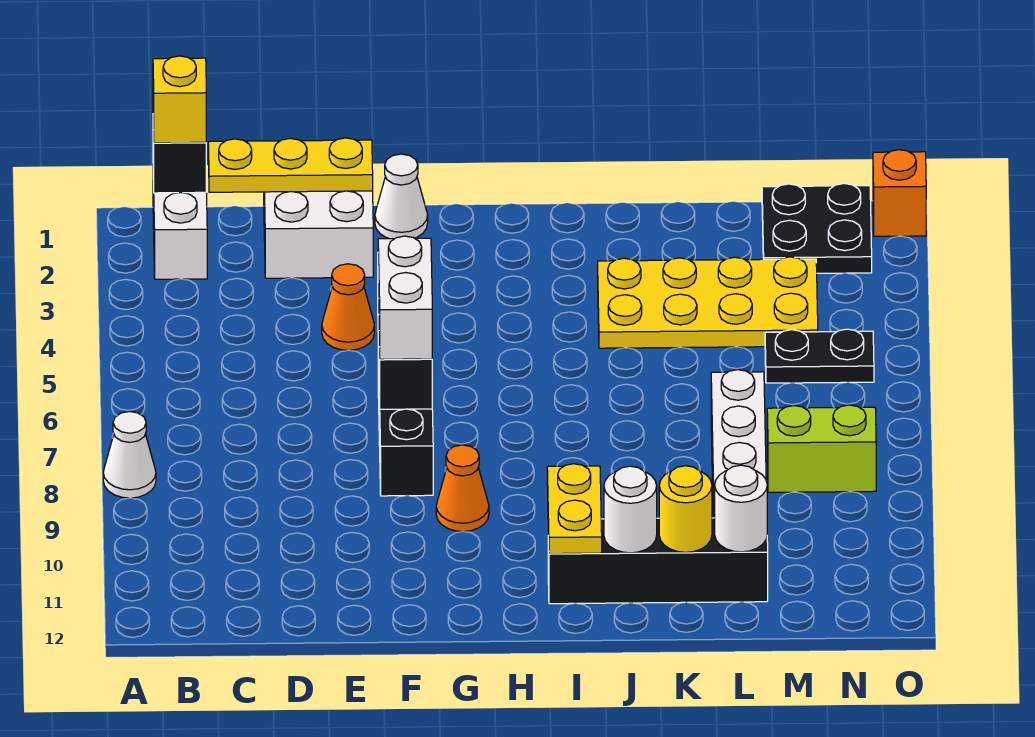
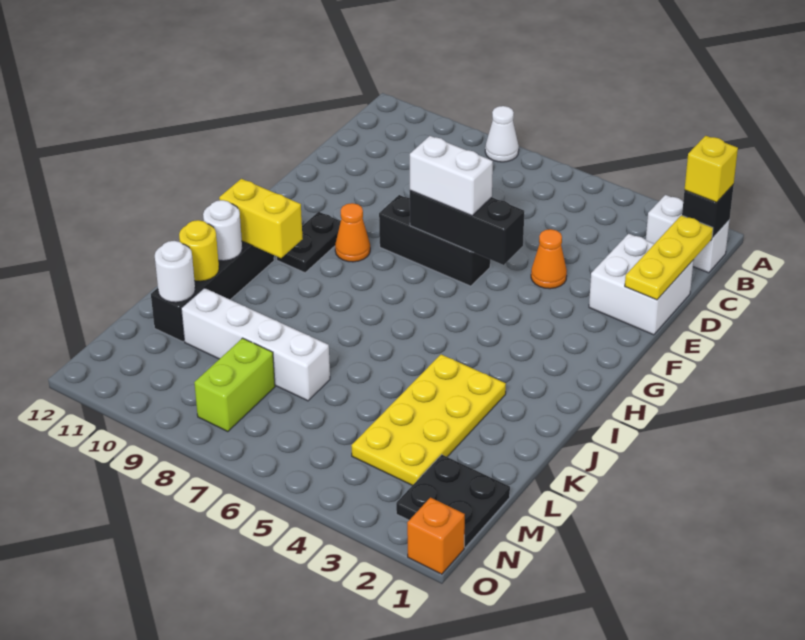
white 1x1 cone [375,154,428,239] -> none
yellow 1x2 plate [547,464,602,554] -> yellow 1x2 brick [219,179,303,258]
black 1x2 plate [765,329,874,383] -> black 1x2 plate moved to [277,212,341,273]

